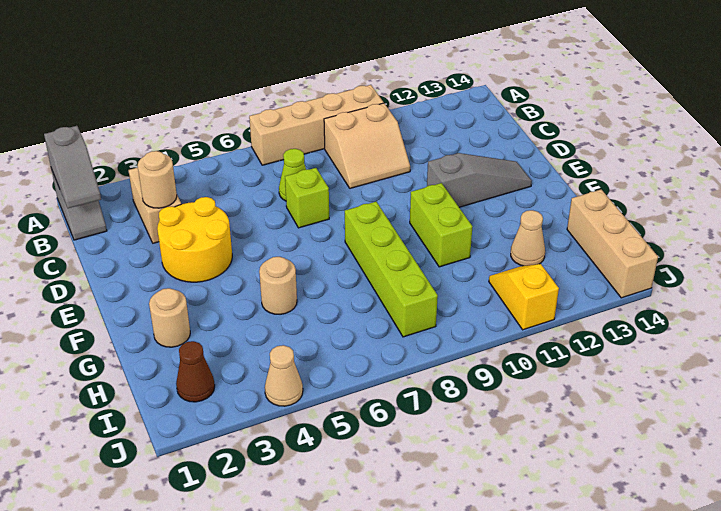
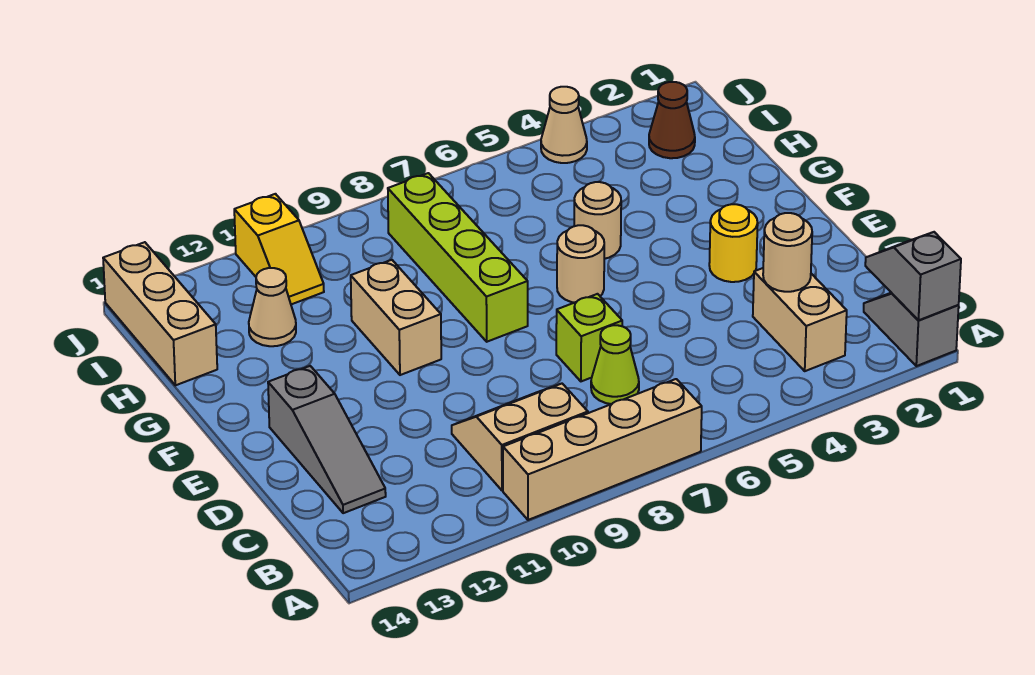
yellow 2x2 round brick [157,197,232,282] -> yellow 1x1 round brick [709,204,758,282]
grey 1x3 slope [427,153,532,207] -> grey 1x3 slope turned to [268,366,386,513]
lime 1x2 brick [410,183,472,267] -> tan 1x2 brick [351,260,441,375]
tan 1x1 round brick [149,288,190,347] -> tan 1x1 round brick moved to [557,225,604,303]

